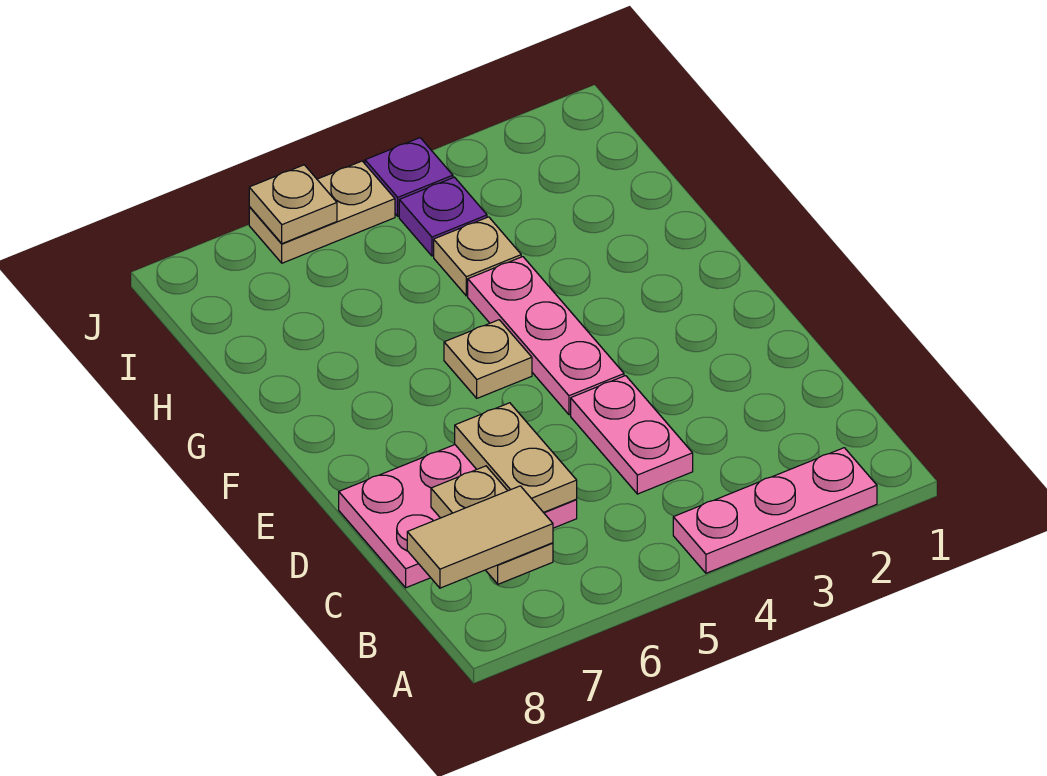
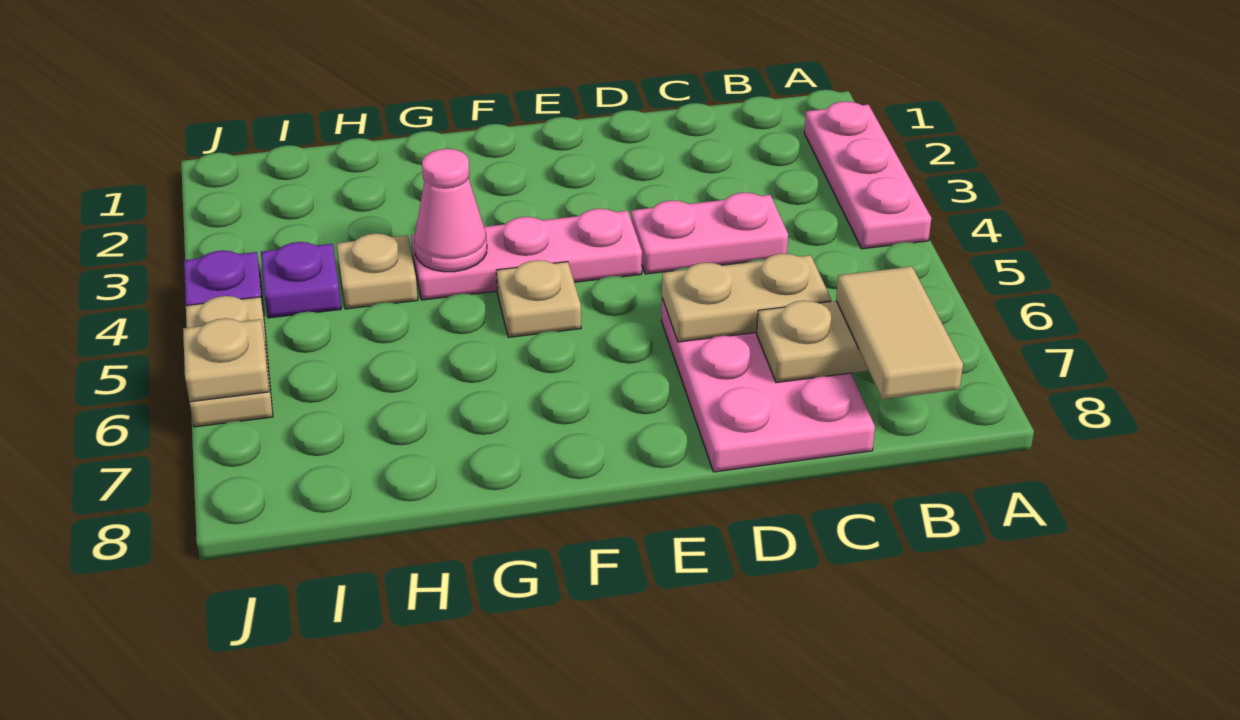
none -> pink 1x1 cone [414,149,487,272]

